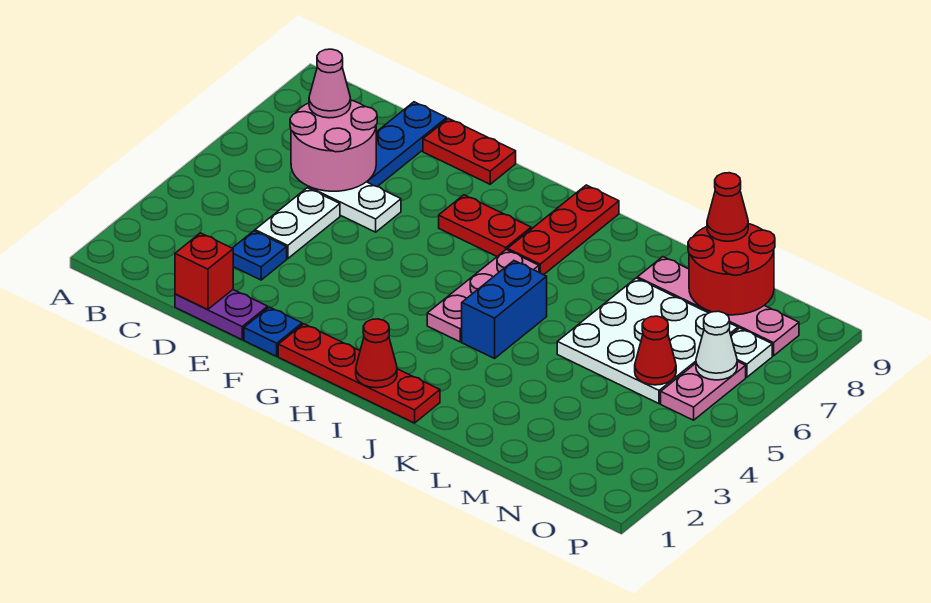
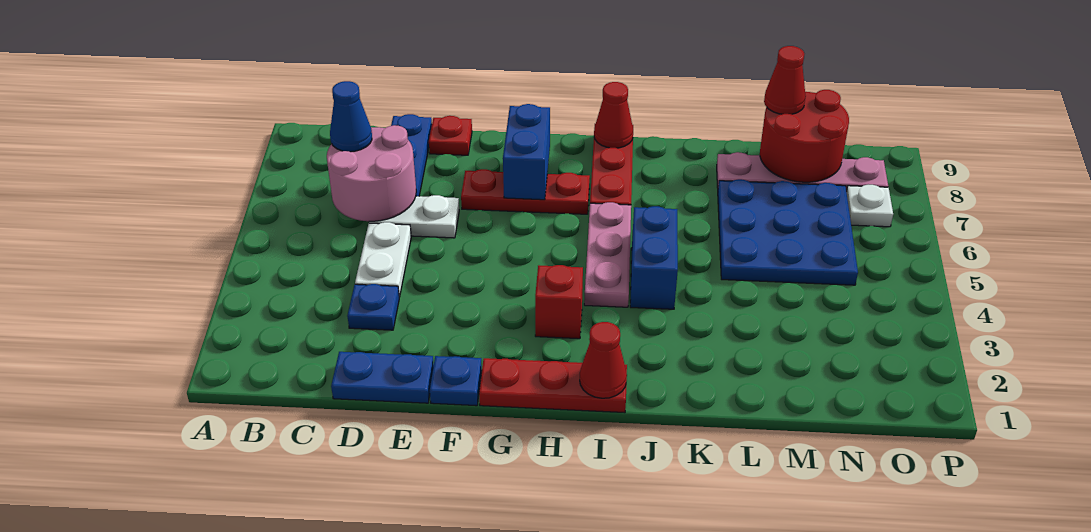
pink 1x1 cone [309,49,351,118] -> blue 1x1 cone [330,81,372,152]
purple 1x2 plate [175,290,268,340] -> blue 1x2 plate [331,352,434,403]
red 1x1 brick [175,233,233,309] -> red 1x1 brick moved to [535,265,583,339]
red 1x2 plate [423,118,516,184] -> red 1x1 plate [429,116,472,155]
red 1x4 plate [278,324,440,423] -> red 1x3 plate [479,358,627,413]
red 1x2 plate [439,195,531,256] -> red 1x3 plate [461,169,590,214]
none -> blue 1x2 brick [503,104,550,200]
white 3x3 plate [557,278,738,404] -> blue 3x3 plate [718,179,858,285]
red 1x1 cone [635,316,676,385] -> red 1x1 cone moved to [594,82,633,148]
pink 1x2 plate [661,361,746,420] -> none
white 1x1 cone [696,311,737,380] -> none

